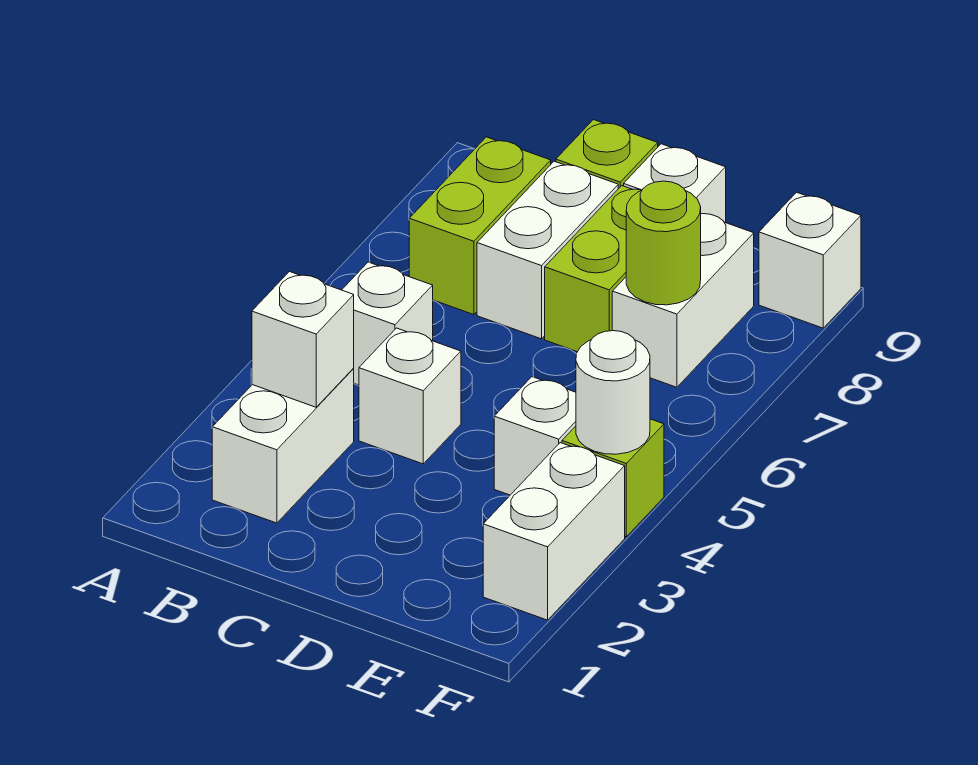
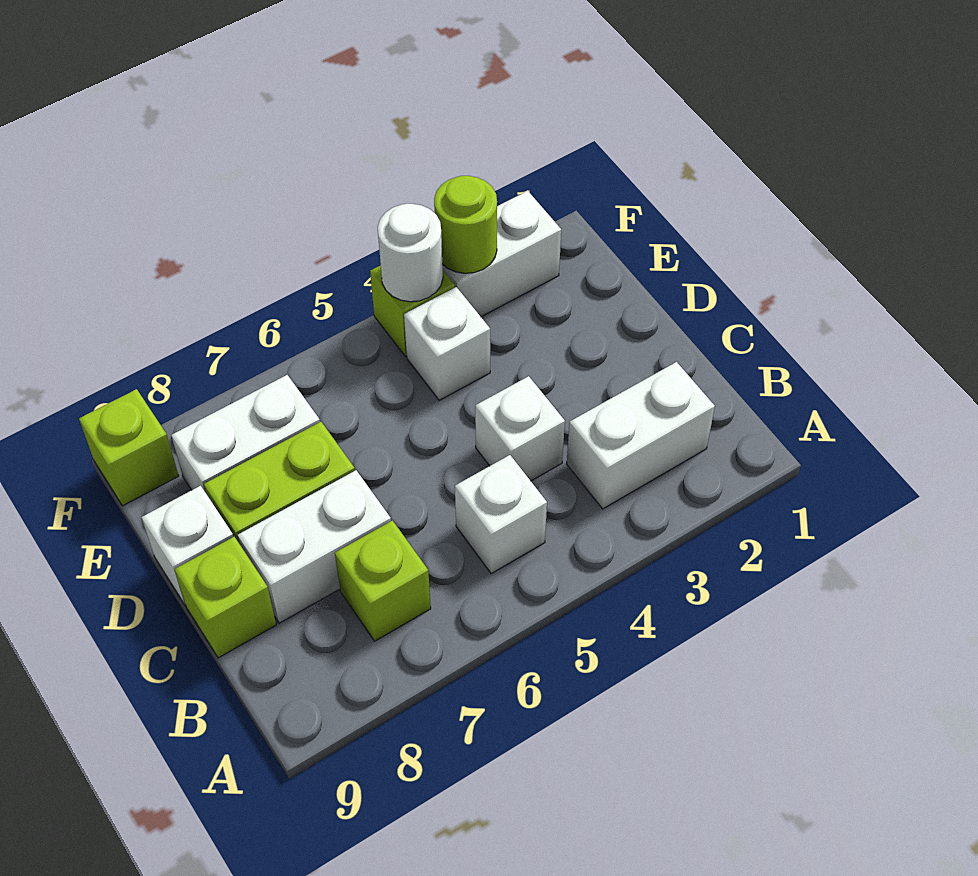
white 1x1 brick [252,272,354,407] -> none
lime 1x2 brick [409,137,551,315] -> lime 1x1 brick [335,521,431,641]
lime 1x1 round brick [626,181,701,305] -> lime 1x1 round brick moved to [434,176,497,273]
white 1x1 brick [759,192,861,328] -> lime 1x1 brick [79,389,178,506]

